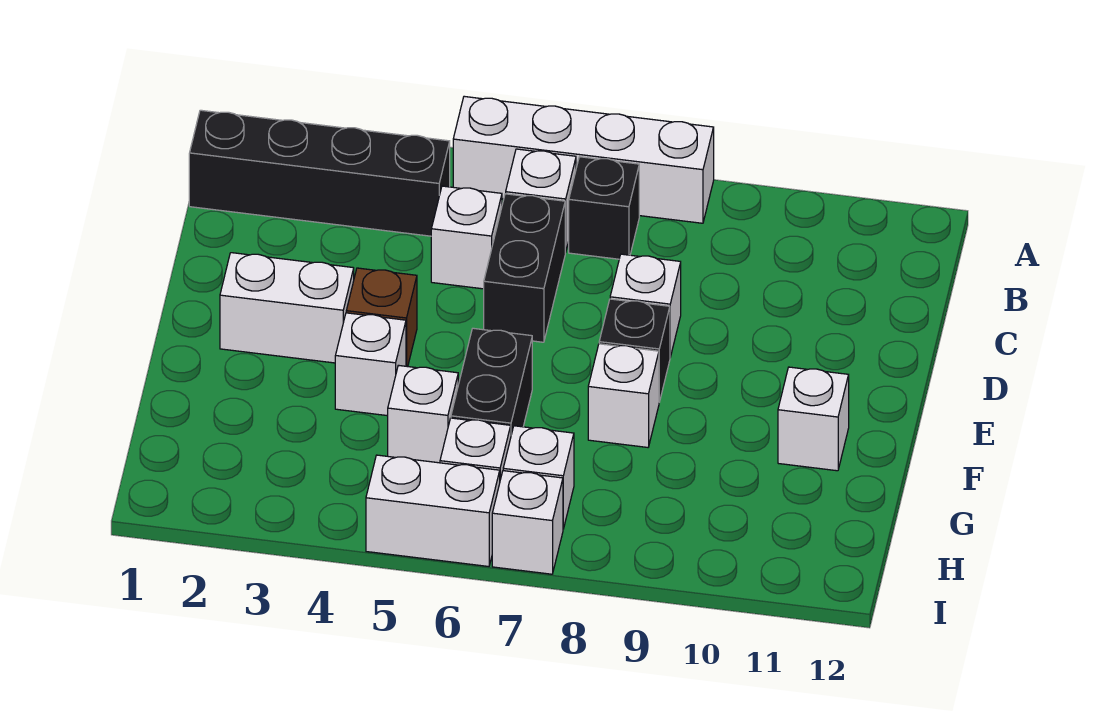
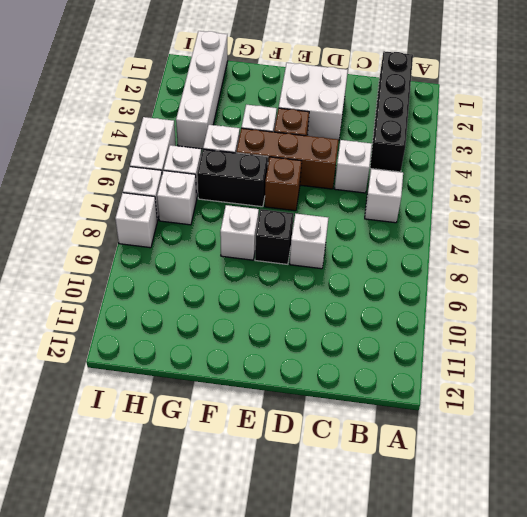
white 1x4 brick [453,96,714,223] -> white 1x4 brick moved to [176,31,228,149]
black 1x1 brick [569,157,639,259] -> none
black 1x2 brick [484,194,565,342] -> none
none -> brown 1x3 brick [236,128,339,189]
white 1x2 brick [220,253,354,363] -> white 2x2 brick [279,63,348,140]
none -> brown 1x1 brick [265,157,302,211]
white 1x1 brick [778,367,849,471] -> white 1x1 brick moved to [115,193,157,248]

